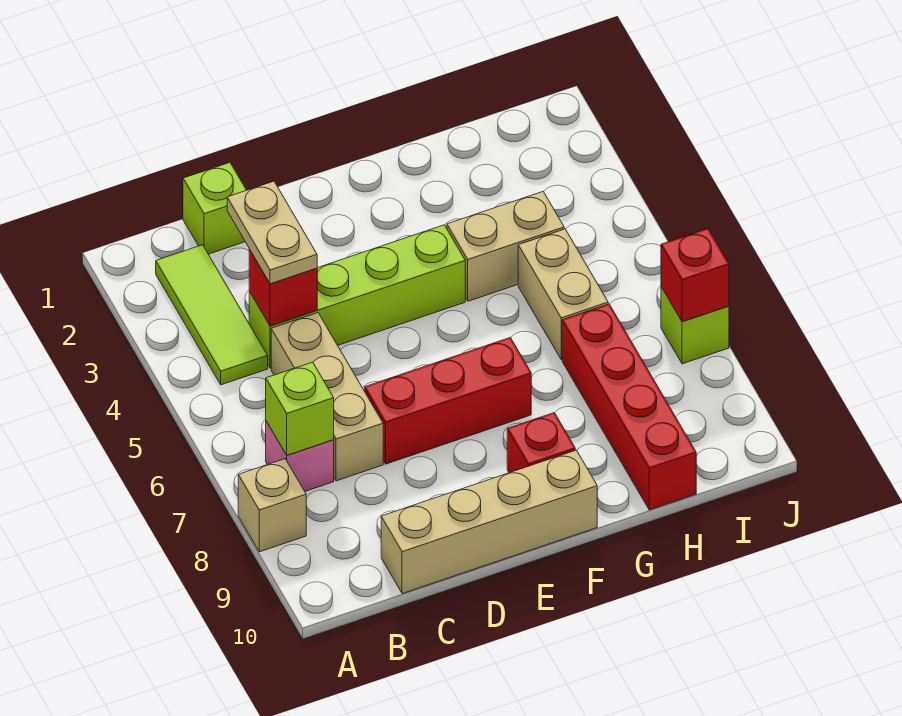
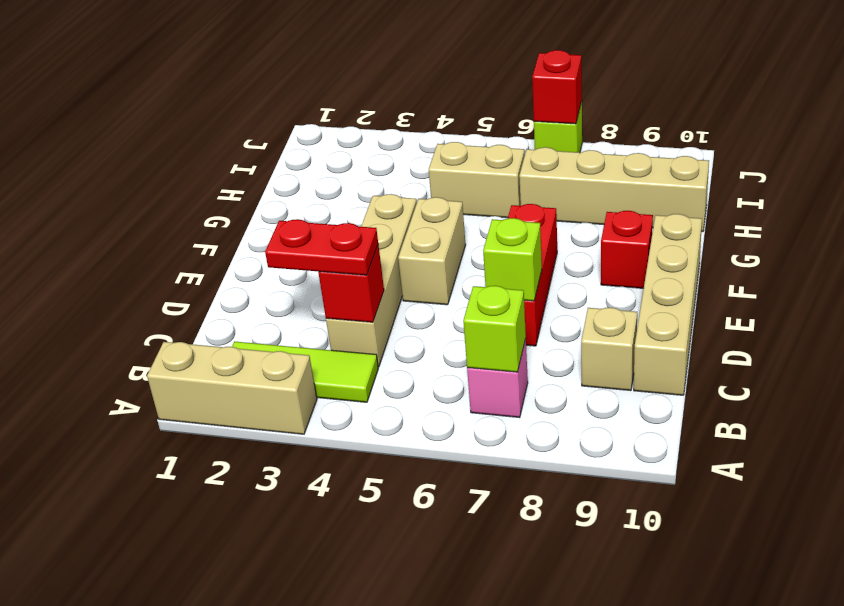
tan 1x1 brick [238,459,306,552] -> tan 1x1 brick moved to [581,308,637,391]
lime 1x1 brick [183,162,246,254] -> lime 1x1 brick moved to [483,218,542,301]
tan 1x2 plate [227,181,317,284] -> red 1x2 plate [265,219,378,275]
lime 1x4 brick [249,225,465,368] -> tan 1x4 brick [326,194,417,367]
tan 1x3 brick [271,313,383,481] -> tan 1x3 brick moved to [147,342,317,434]
tan 1x2 brick [447,192,564,301] -> tan 1x2 brick moved to [398,197,466,305]
red 1x4 brick [562,304,696,510] -> tan 1x4 brick [519,147,709,232]

